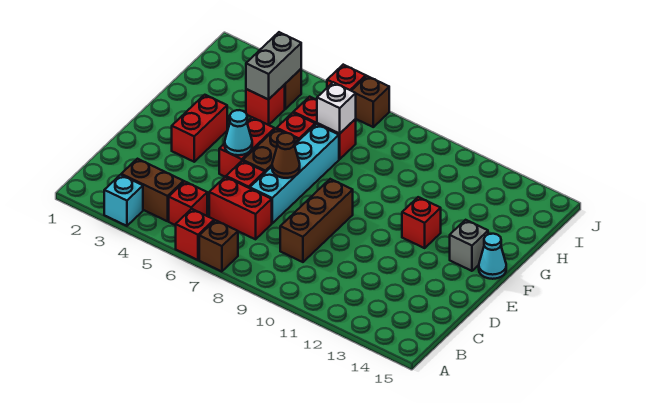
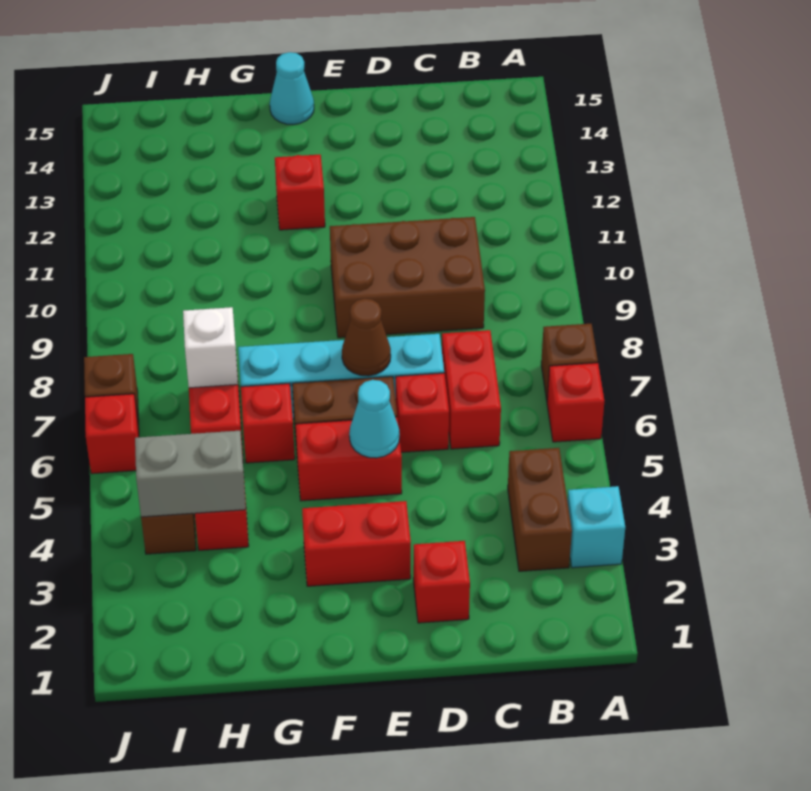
red 1x1 brick [169,182,207,225] -> red 1x1 brick moved to [413,541,470,623]
brown 1x3 brick [280,179,353,262] -> brown 2x3 brick [330,217,485,338]
grey 1x1 brick [450,220,488,271] -> none

